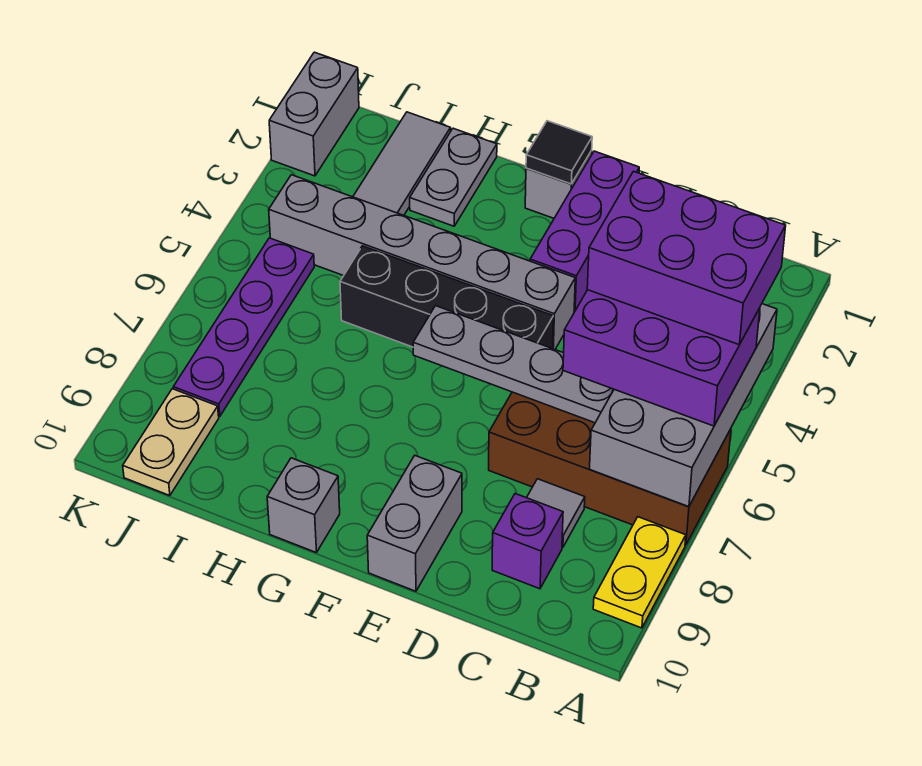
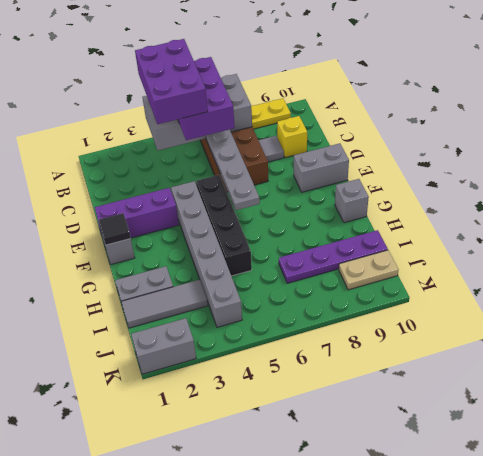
purple 1x1 brick [492,494,563,589] -> yellow 1x1 brick [277,116,307,158]
purple 1x4 plate [173,238,314,416] -> purple 1x4 plate moved to [279,230,388,283]

